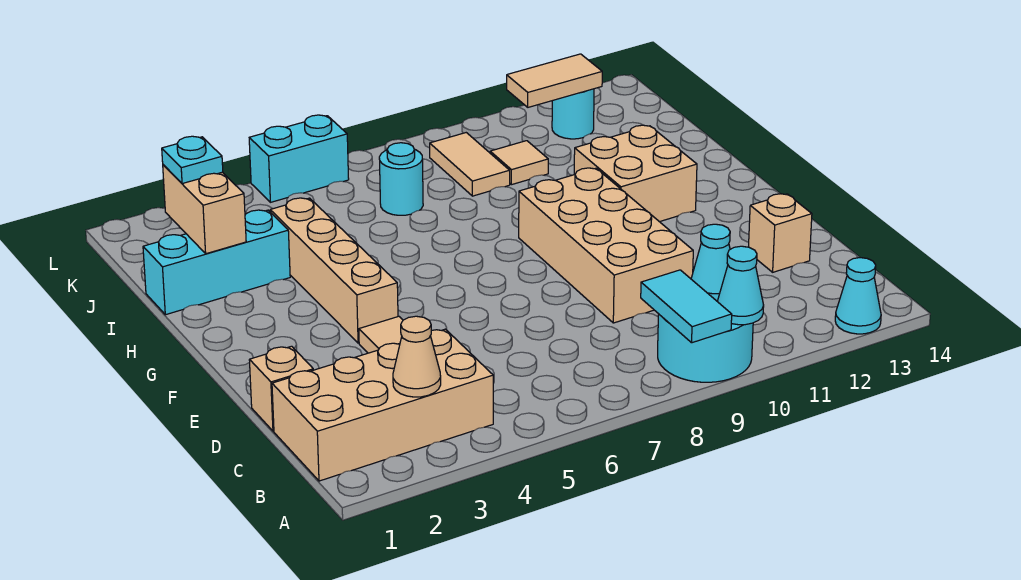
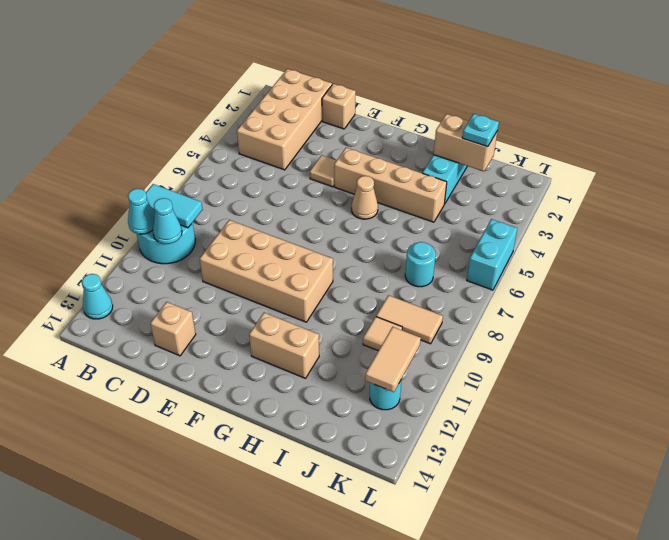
tan 1x1 cone [393,316,441,397] -> tan 1x1 cone moved to [352,176,378,219]
tan 2x2 brick [574,125,697,222] -> tan 1x2 brick [249,313,319,378]

